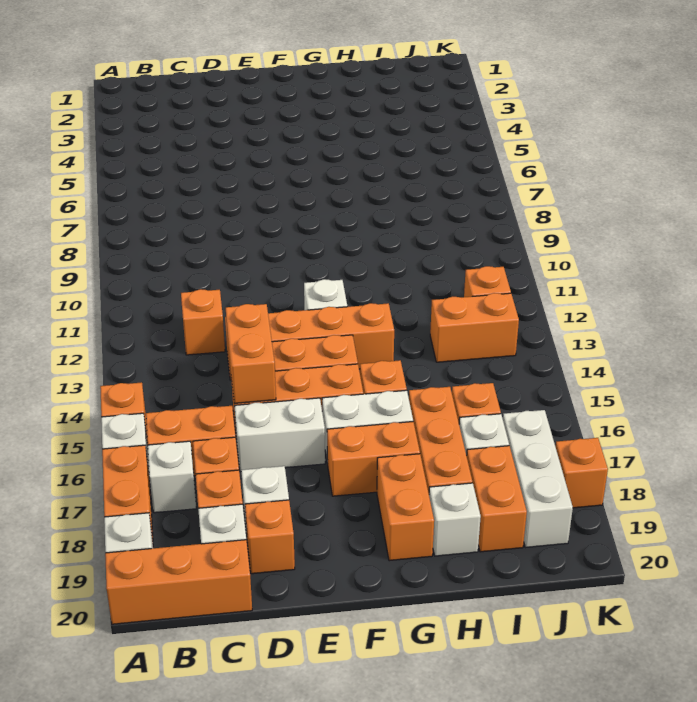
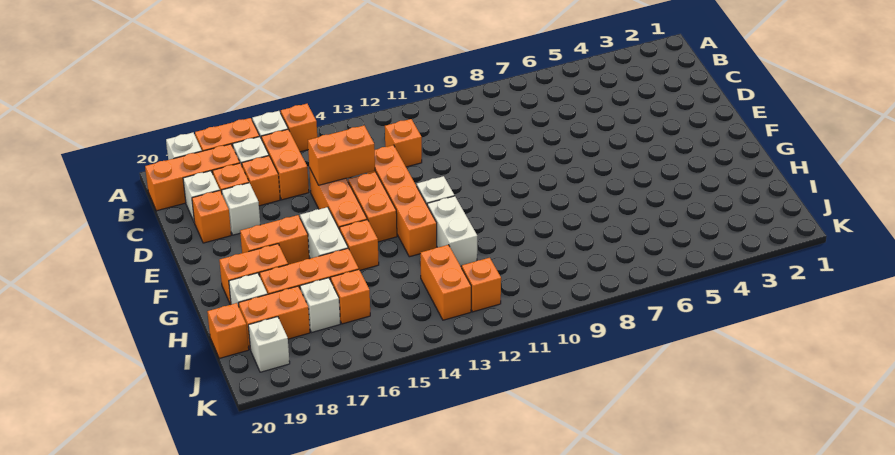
orange 1x3 brick [105,540,252,624] -> orange 1x3 brick turned to [145,144,240,211]
white 1x2 brick [234,398,325,472] -> white 1x2 brick moved to [427,196,477,266]
orange 1x2 brick [327,421,420,496] -> orange 1x2 brick turned to [240,215,309,265]
white 1x3 brick [503,410,573,548] -> white 1x1 brick [248,317,290,372]
orange 1x1 brick [555,438,608,508] -> orange 1x1 brick moved to [207,303,249,358]

